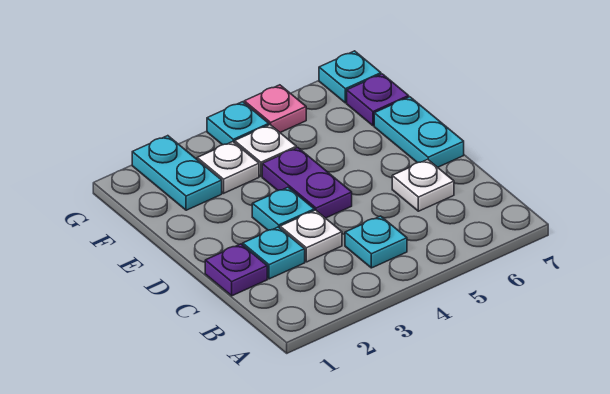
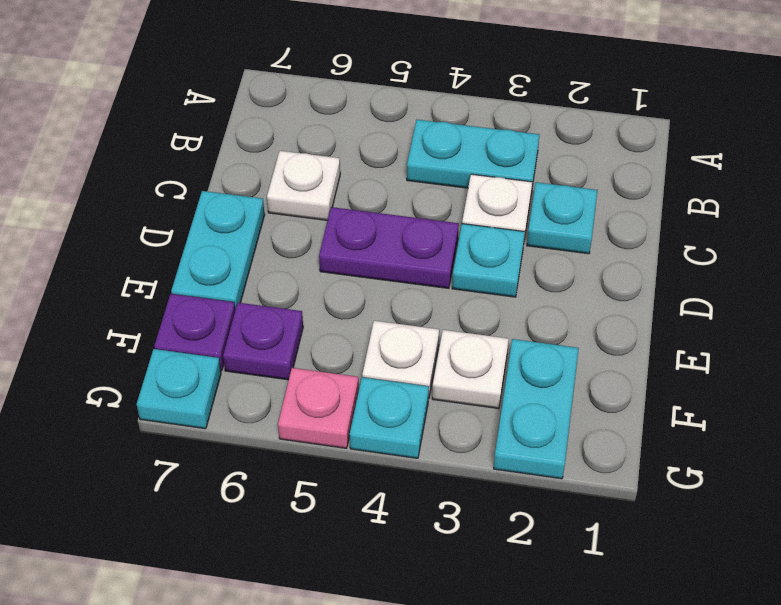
cyan 1x1 plate [345,216,407,268] -> cyan 1x2 plate [407,120,539,193]
purple 1x1 plate [205,244,267,296] -> purple 1x1 plate moved to [223,303,303,380]
purple 1x2 plate [262,148,352,218] -> purple 1x2 plate turned to [319,207,459,288]

